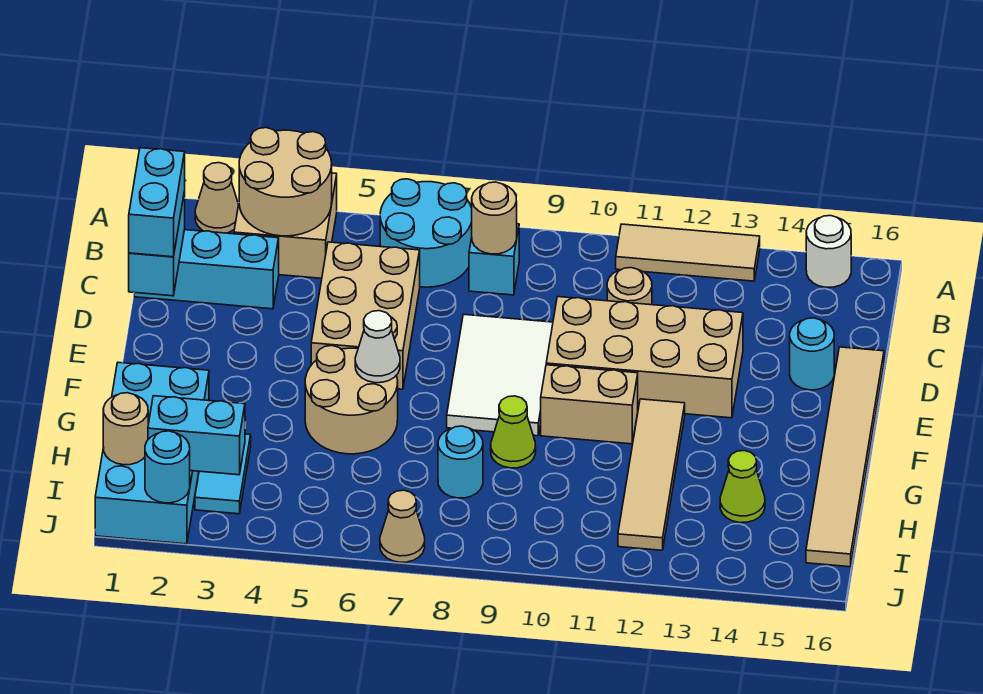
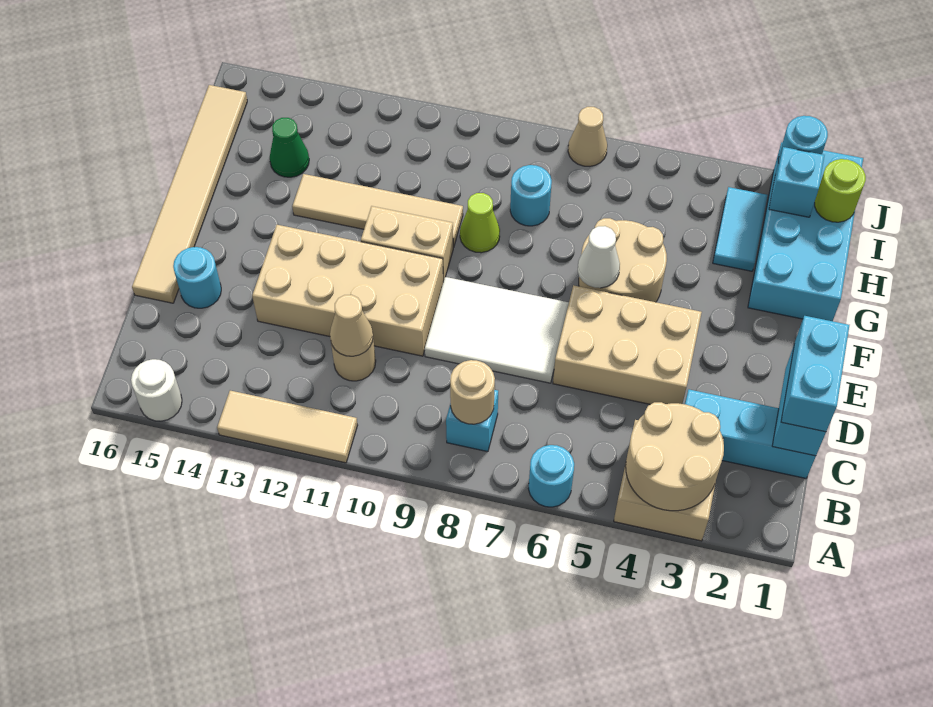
tan 1x1 cone [195,163,239,233] -> tan 1x1 cone moved to [330,295,373,356]
cyan 2x2 round brick [380,179,472,287] -> cyan 1x1 round brick [528,445,574,507]
tan 2x3 brick [311,242,420,389] -> tan 2x3 brick turned to [553,285,702,404]
white 2x3 tile [447,314,553,436] -> white 2x3 tile turned to [425,277,569,383]
tan 1x4 tile [618,399,685,550] -> tan 1x4 tile turned to [292,174,463,247]
lime 1x1 cone [720,451,765,523] -> green 1x1 cone [270,118,309,177]
tan 1x1 round brick [103,393,148,465] -> lime 1x1 round brick [815,159,866,222]
cyan 1x2 brick [148,396,245,475] -> cyan 1x1 brick [769,147,824,217]

